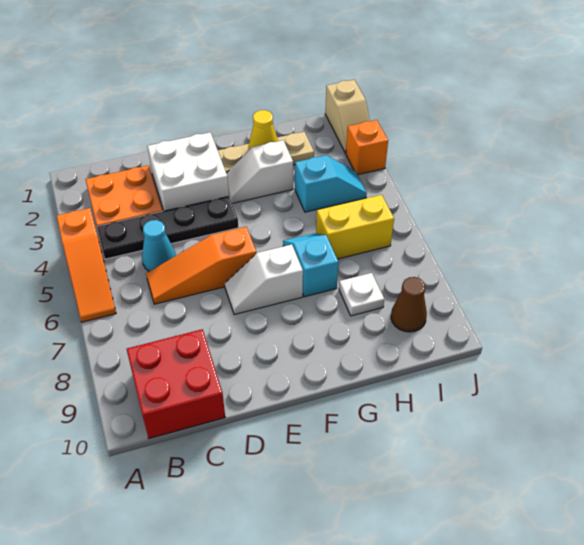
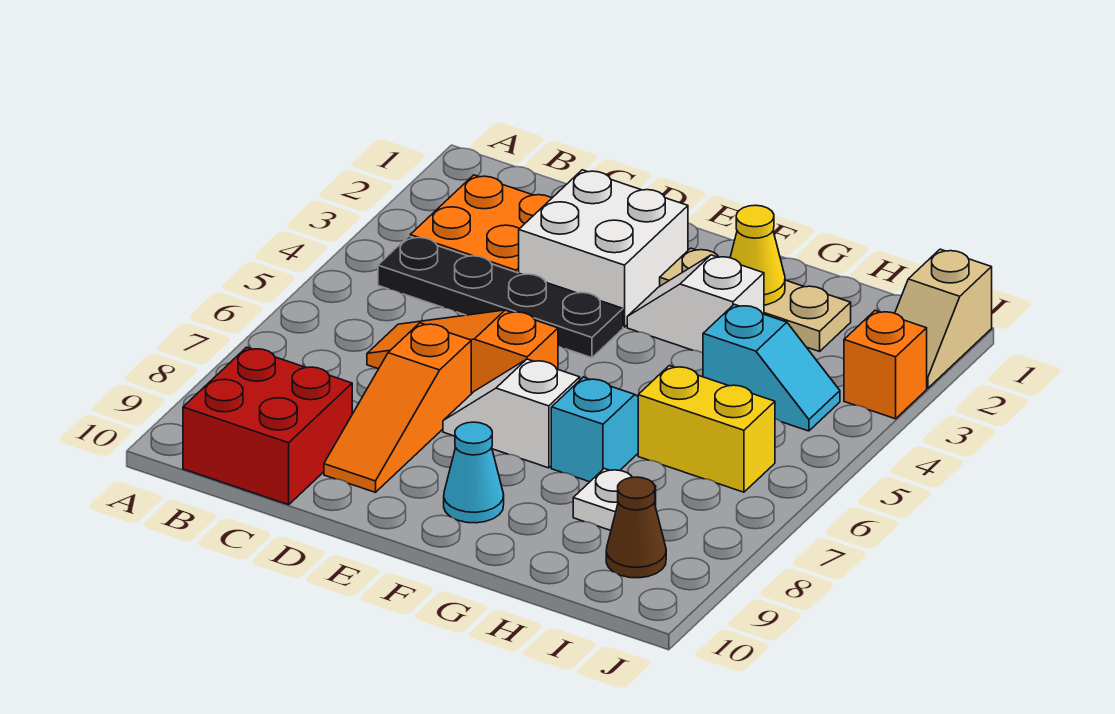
orange 1x3 slope [57,208,116,322] -> orange 1x3 slope moved to [324,323,471,492]
cyan 1x1 cone [142,220,176,271] -> cyan 1x1 cone moved to [444,422,504,523]

